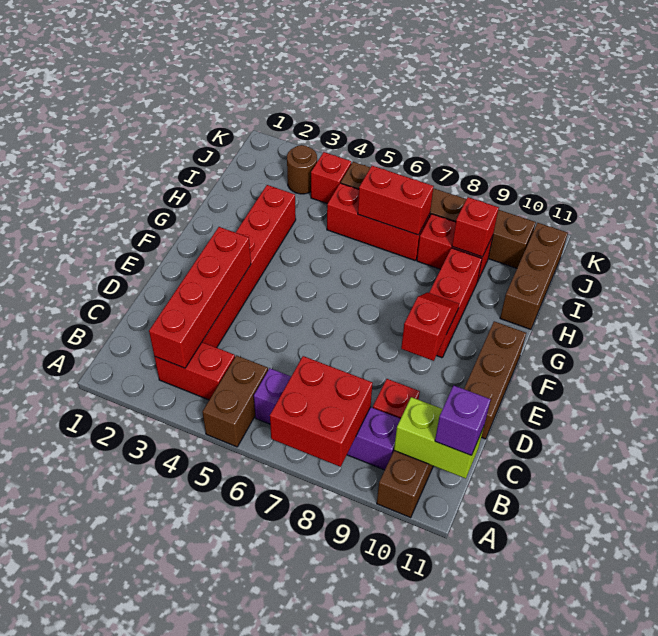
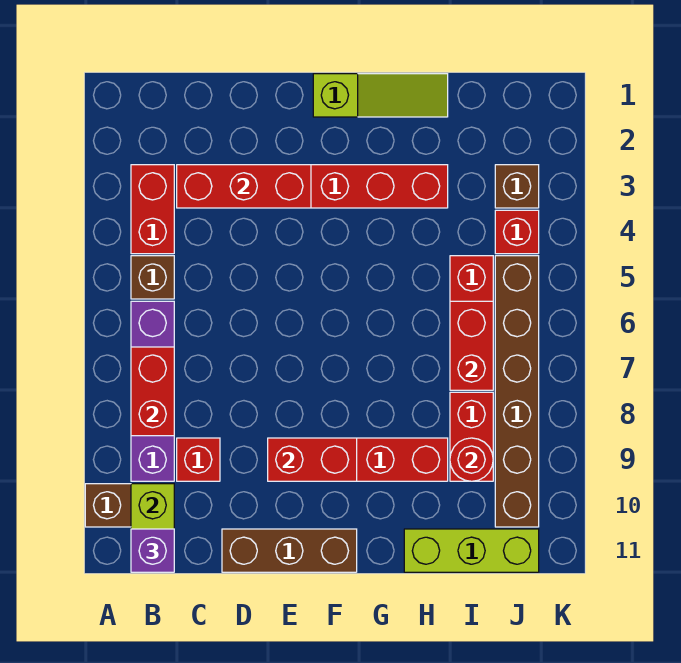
brown 1x2 brick [203,355,268,447] -> brown 1x1 brick [131,256,174,299]
red 2x2 brick [270,356,373,467] -> red 1x2 brick [131,347,174,436]
red 1x4 brick [149,227,251,368] -> red 1x3 brick [177,165,311,208]
red 1x2 slope [401,293,459,361] -> red 1x2 brick [268,438,357,481]
none -> lime 1x3 slope [313,74,448,117]
brown 1x3 brick [500,223,568,329] -> lime 1x3 brick [404,529,539,572]
red 1x1 brick [452,197,499,257] -> red 1x1 round brick [450,438,493,481]
brown 1x1 round brick [287,145,317,194] -> brown 1x1 brick [495,165,539,208]

